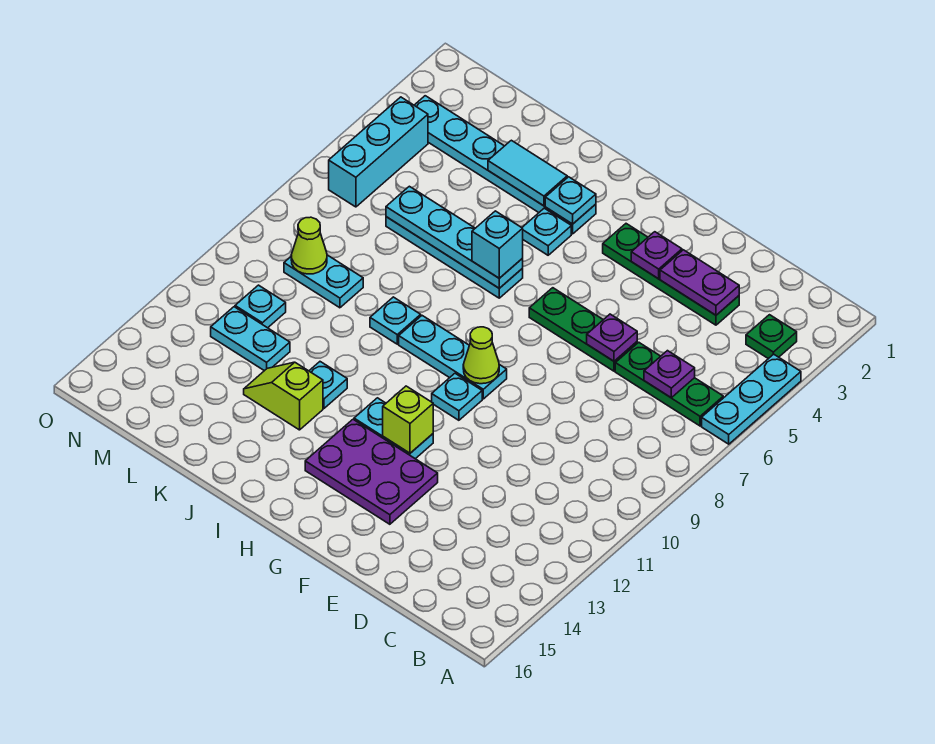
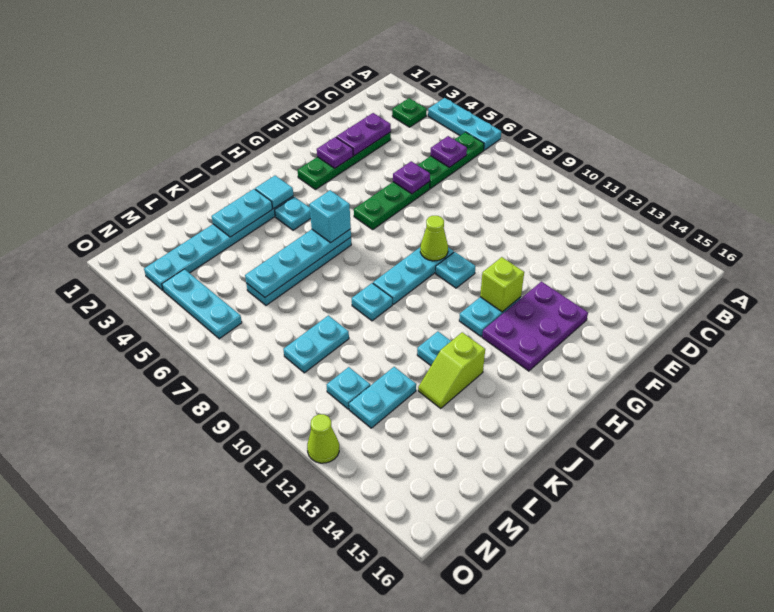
cyan 1x1 plate [545,177,596,224] -> cyan 1x1 tile [255,176,293,208]
cyan 1x2 tile [488,140,567,206] -> cyan 1x2 plate [212,189,272,237]
lime 1x1 cone [291,217,327,274] -> lime 1x1 cone moved to [307,414,339,463]
cyan 1x3 brick [329,97,428,207] -> cyan 1x3 plate [162,269,242,339]

